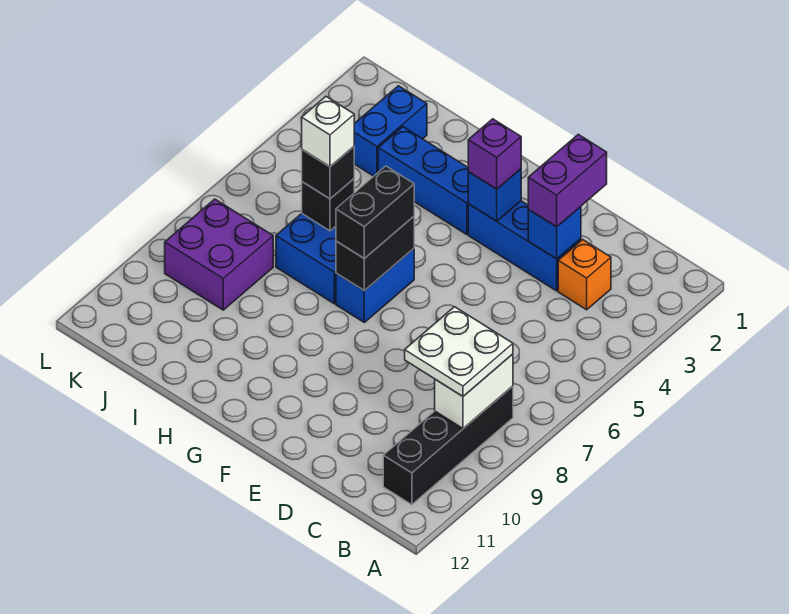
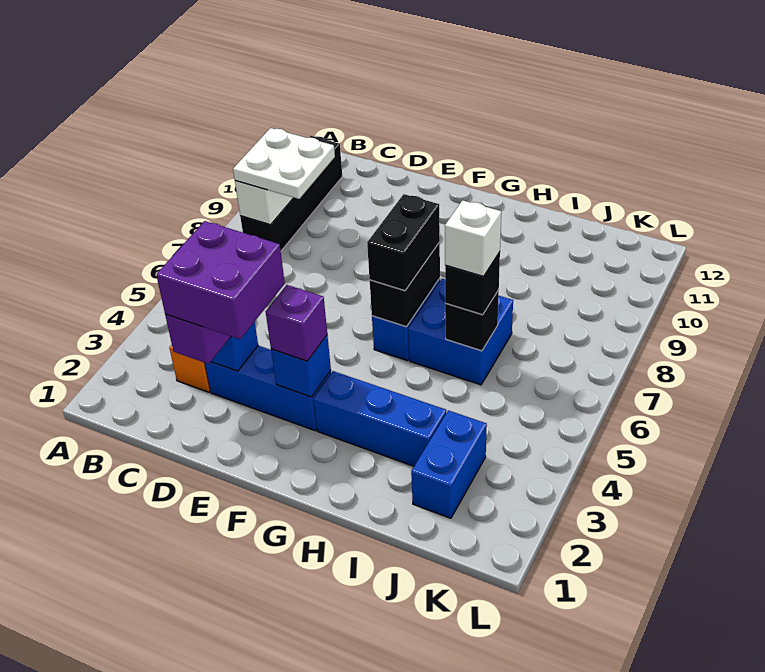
purple 2x2 brick [165,199,273,310] -> purple 2x2 brick moved to [156,221,285,339]

